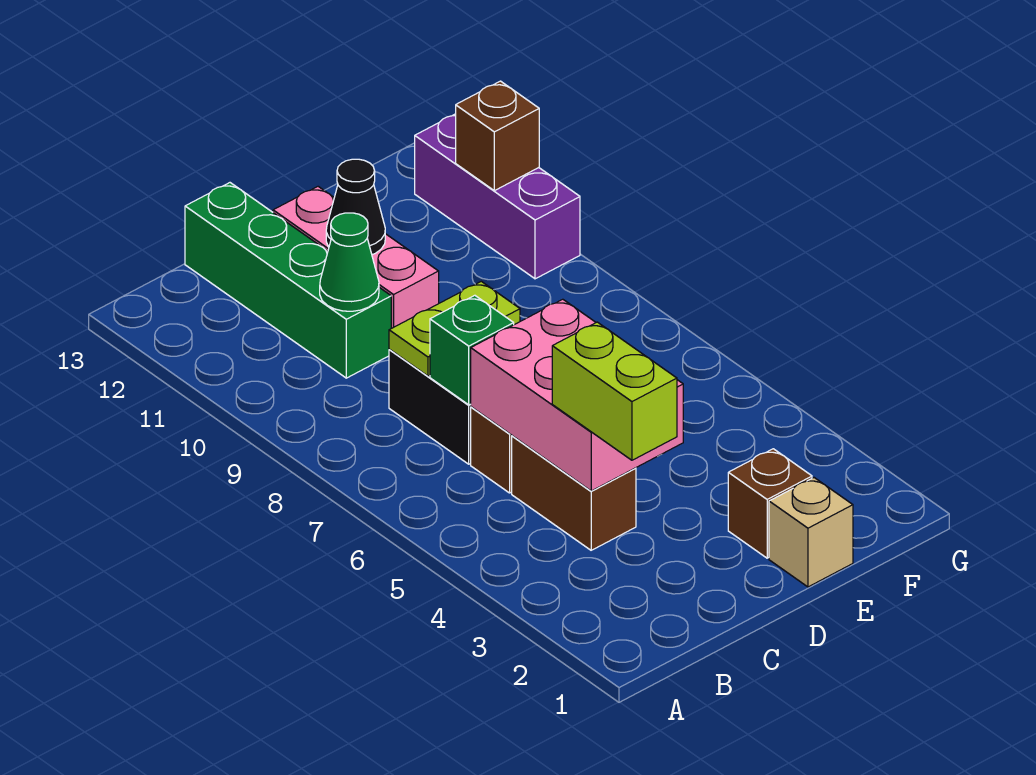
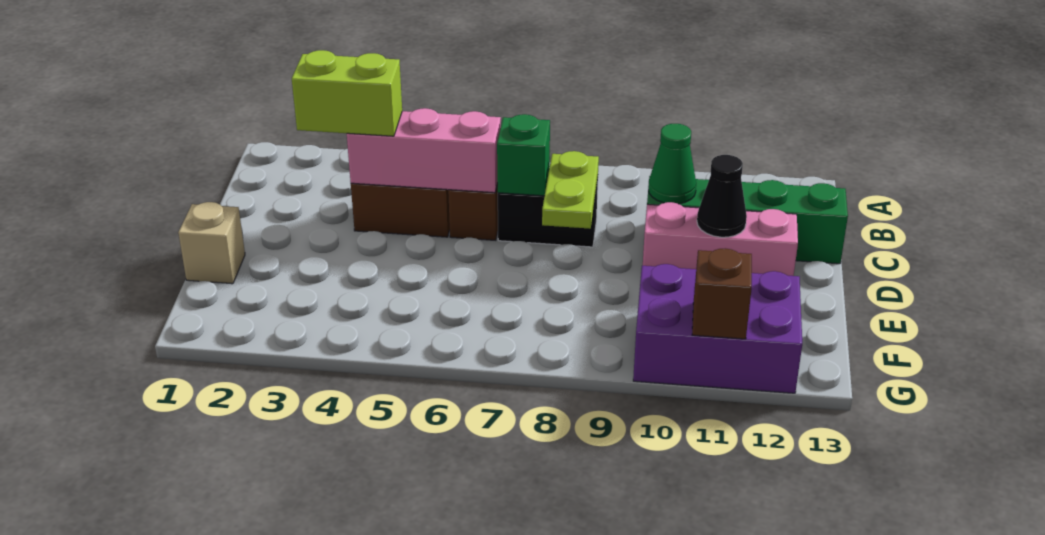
pink 2x3 brick [471,299,683,491] -> pink 1x3 brick [347,108,501,193]
brown 1x1 brick [728,449,812,558] -> none
purple 1x3 brick [415,114,580,279] -> purple 2x3 brick [633,264,802,393]

